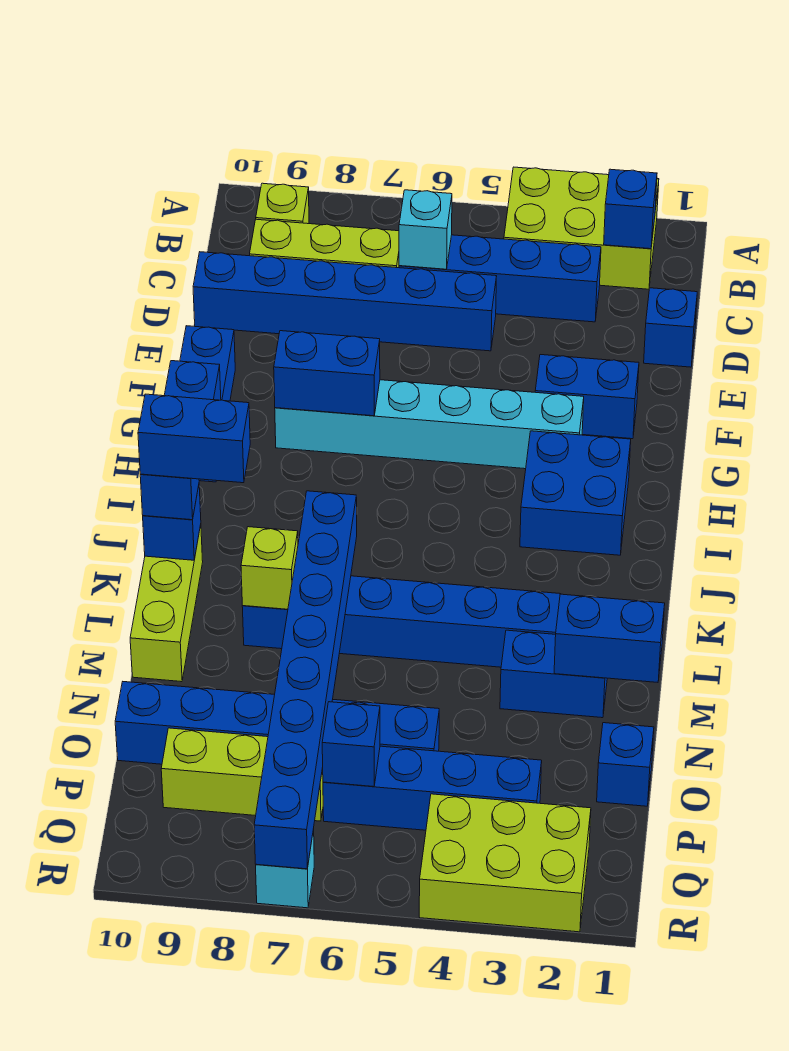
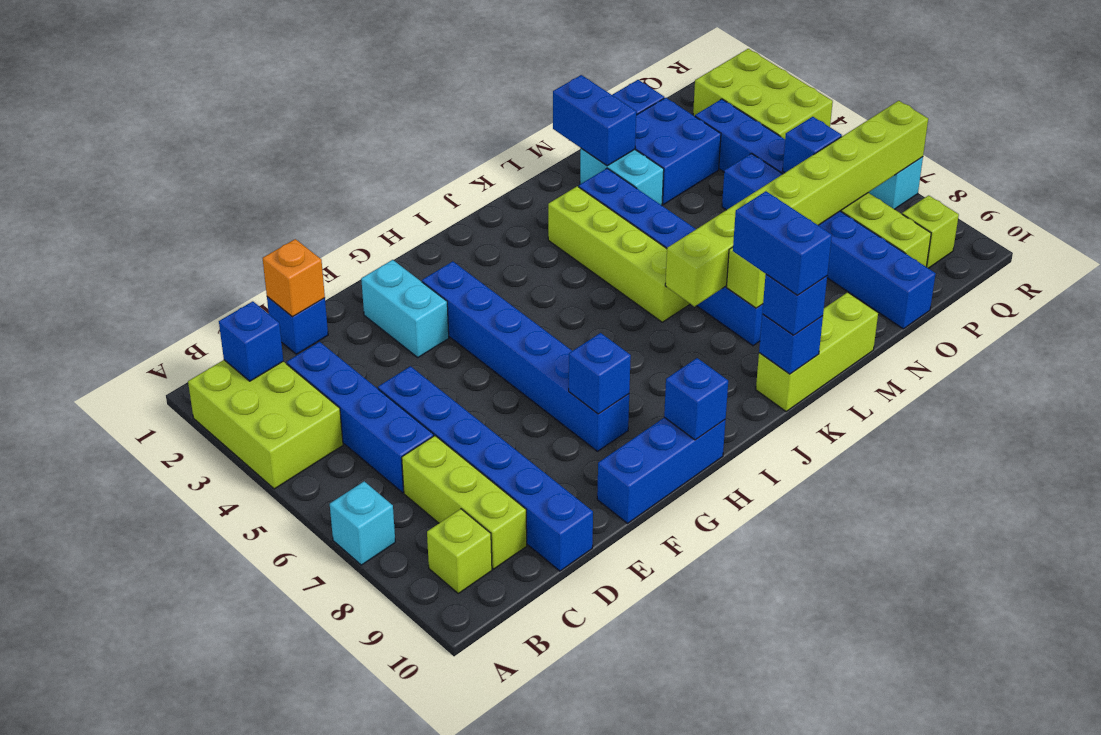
cyan 1x1 brick [399,190,452,269] -> cyan 1x1 brick moved to [330,481,395,565]
none -> orange 1x1 brick [263,239,325,317]
blue 1x2 brick [535,355,639,439] -> cyan 1x2 brick [361,260,449,357]
cyan 1x6 brick [275,380,584,469] -> blue 1x6 brick [422,261,629,451]
blue 1x2 brick [274,331,380,416] -> blue 1x1 brick [569,333,631,414]
blue 2x2 brick [520,431,631,555] -> blue 2x2 brick moved to [635,98,721,204]
none -> lime 1x4 brick [548,186,690,322]
blue 1x8 brick [254,491,357,869] -> lime 1x8 brick [665,101,928,306]
blue 1x2 brick [500,630,607,718] -> cyan 1x2 brick [580,148,664,205]
none -> lime 1x1 brick [902,195,959,268]

